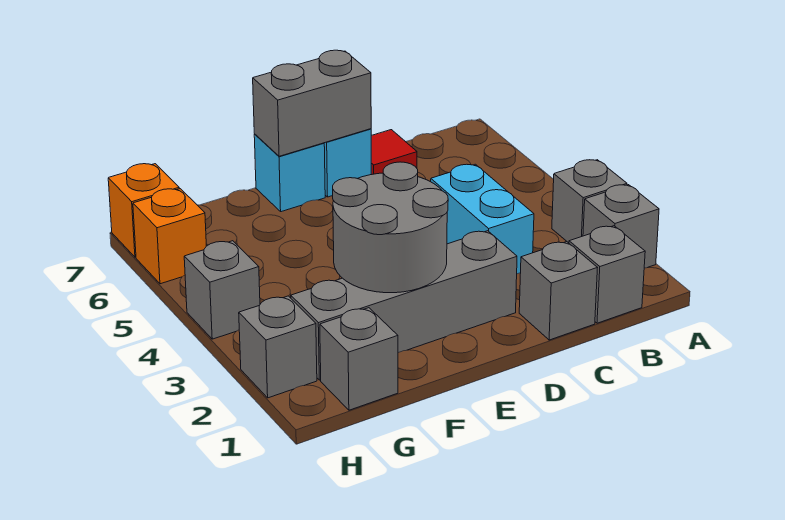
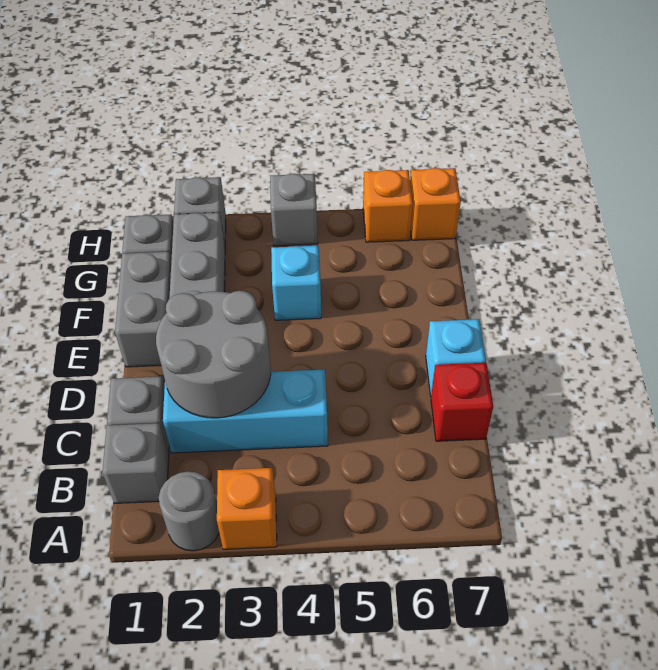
grey 1x1 brick [583,185,659,268] -> grey 1x1 round brick [159,472,219,551]
grey 1x1 brick [552,160,627,243] -> orange 1x1 brick [217,468,277,549]
cyan 1x2 brick [431,164,534,274] -> cyan 1x3 brick [163,369,328,453]
red 1x1 tile [371,130,417,175] -> red 1x1 brick [431,363,493,441]
grey 1x2 brick [253,50,371,156] -> grey 1x2 brick moved to [115,252,171,367]
grey 2x2 round brick [333,162,448,293] -> grey 2x2 round brick moved to [156,291,271,418]
cyan 1x1 brick [254,134,325,212] -> cyan 1x1 brick moved to [271,246,321,320]

